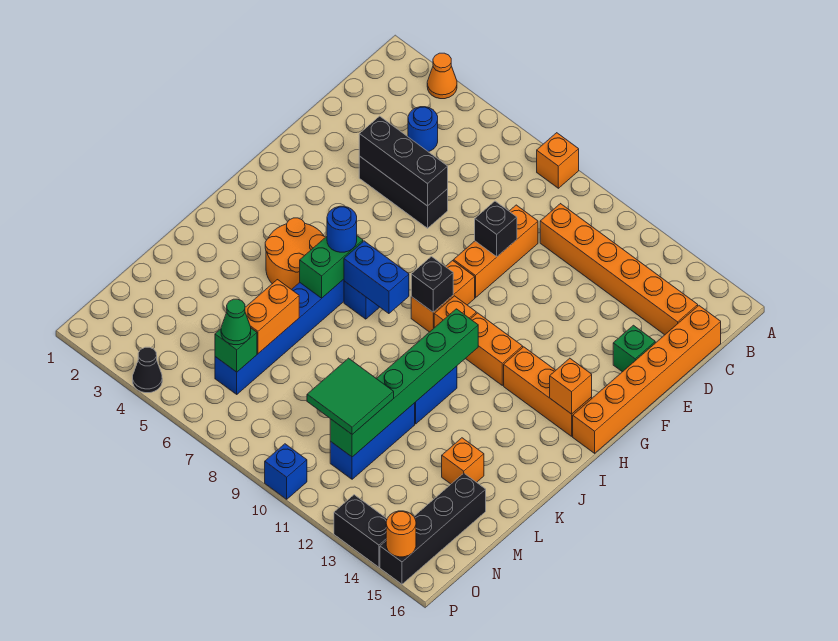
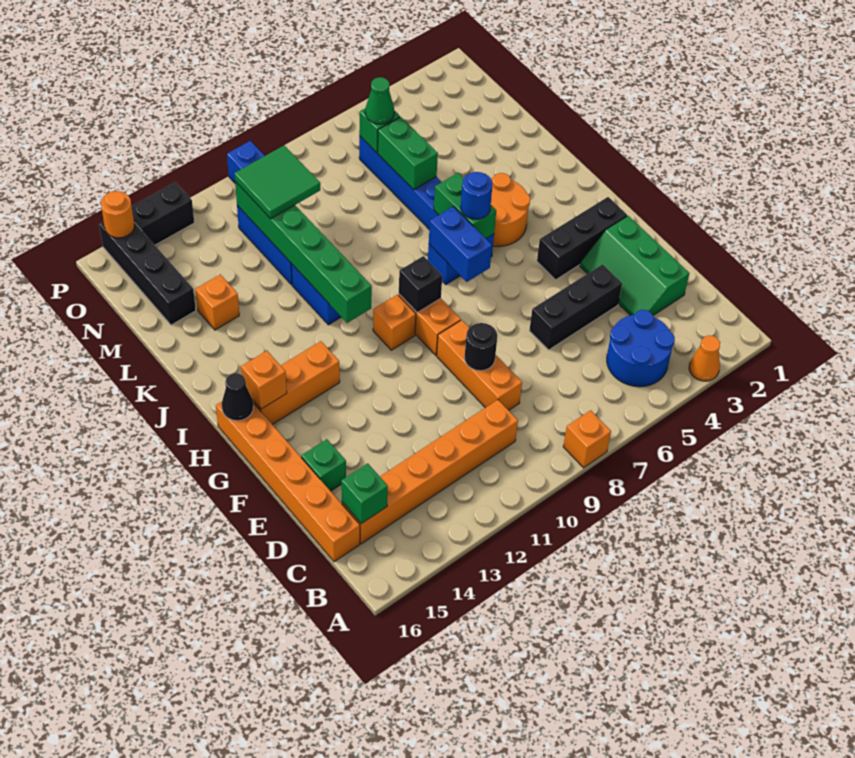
blue 1x1 round brick [408,107,438,152] -> blue 2x2 round brick [607,310,675,387]
none -> green 1x1 brick [341,463,388,524]
none -> green 2x3 slope [580,216,689,315]
black 1x3 brick [359,116,448,206] -> black 1x3 brick moved to [537,197,627,280]
black 1x1 brick [475,201,517,257] -> black 1x1 round brick [464,323,498,371]
orange 1x2 brick [465,313,523,385] -> none
blue 1x2 brick [344,241,409,314] -> blue 1x2 brick turned to [429,206,492,282]
orange 1x2 brick [245,280,299,353] -> green 1x2 brick [378,117,438,190]
black 1x1 cone [133,347,162,393] -> black 1x1 cone moved to [222,373,254,421]

